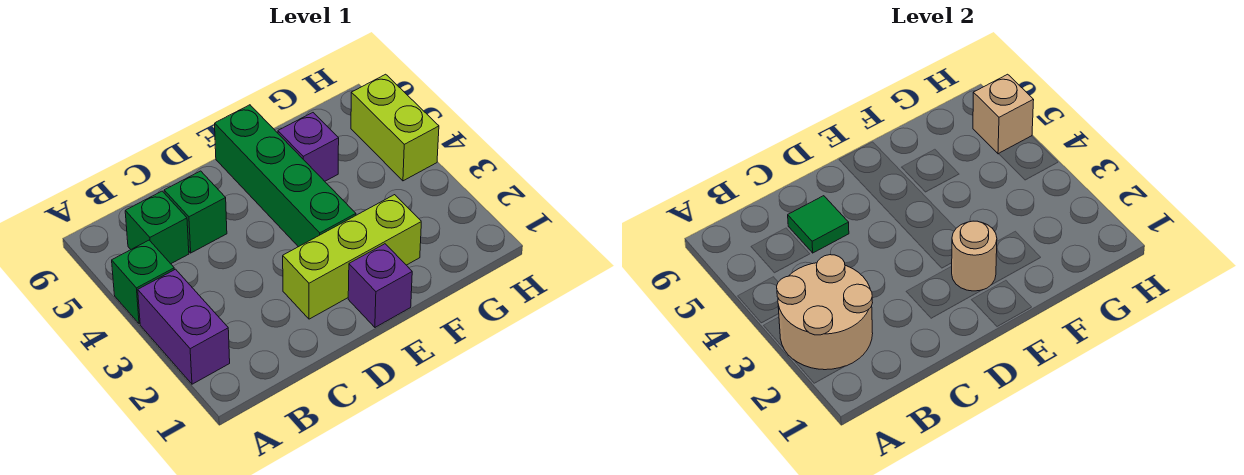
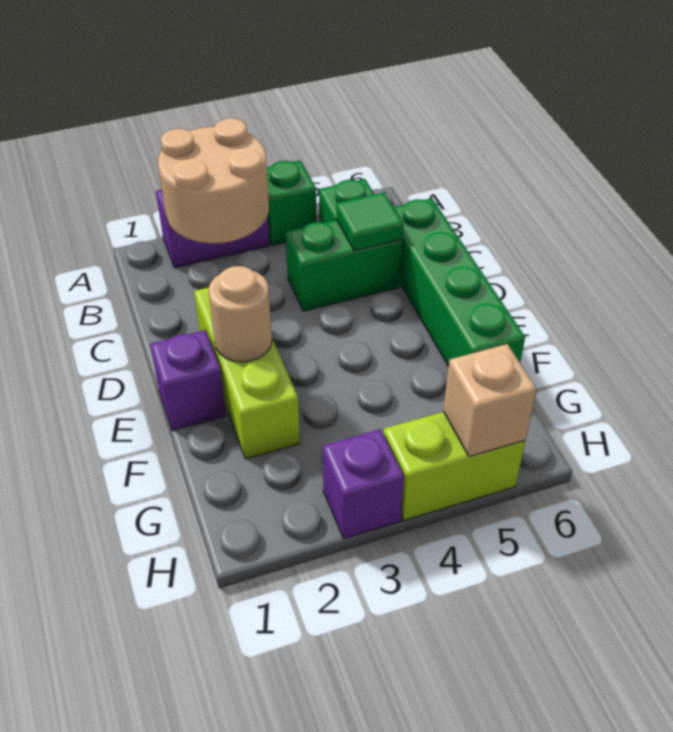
green 1x1 brick [164,171,227,253] -> green 1x2 brick [286,220,402,311]
green 1x4 brick [215,105,356,247] -> green 1x4 brick turned to [394,198,525,366]
purple 1x1 brick [278,113,339,181] -> purple 1x1 brick moved to [323,429,404,538]

